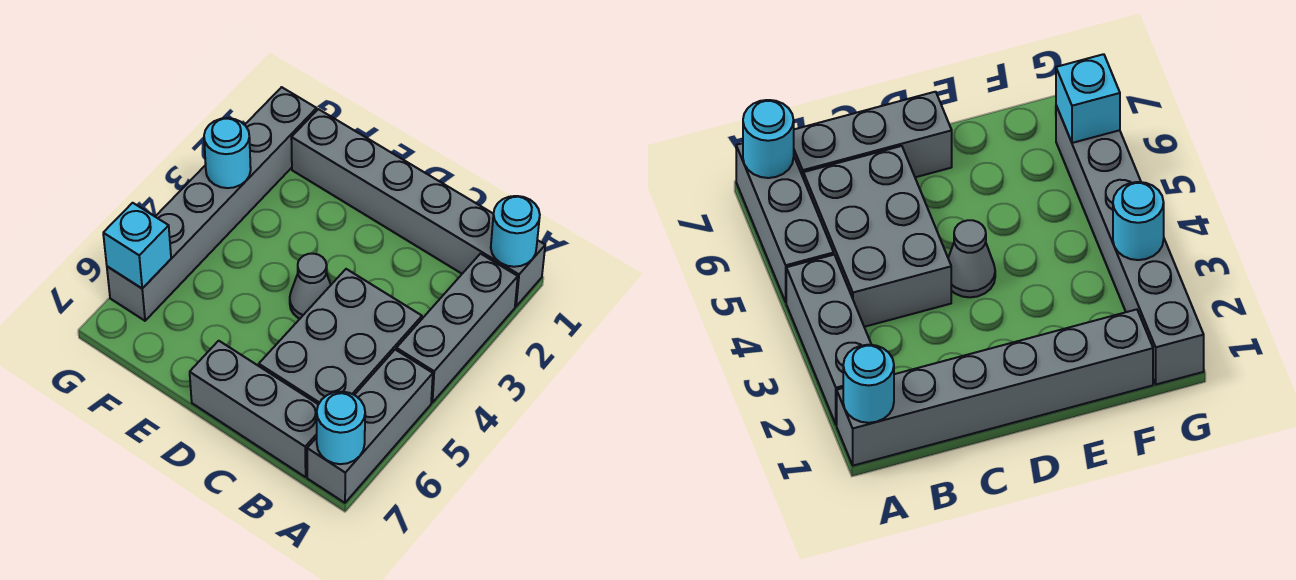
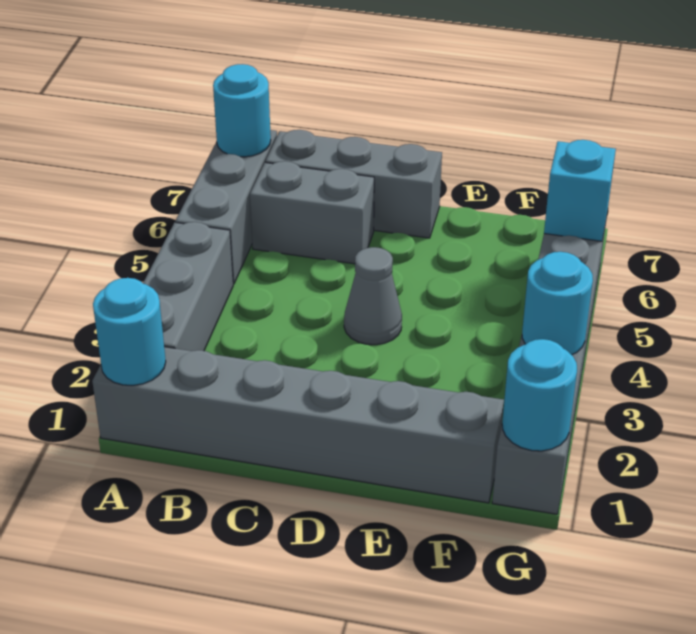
grey 2x3 brick [259,269,422,404] -> grey 1x2 brick [250,161,374,264]
none -> cyan 1x1 round brick [502,339,577,451]

